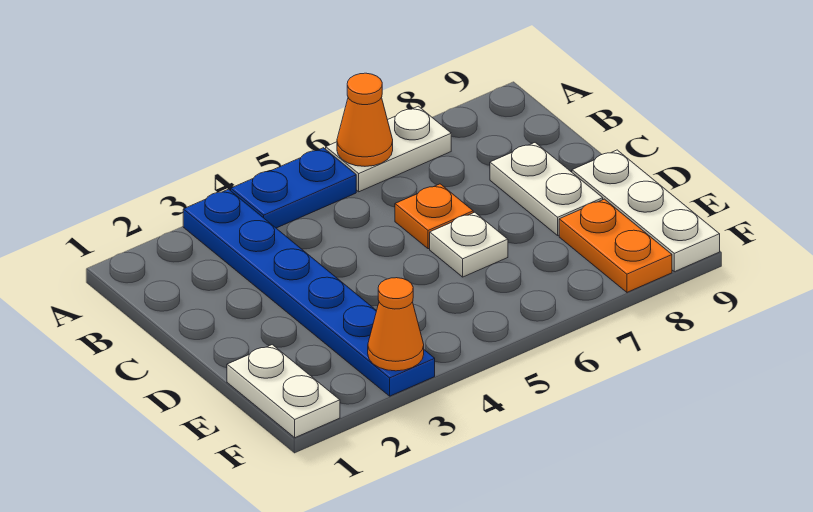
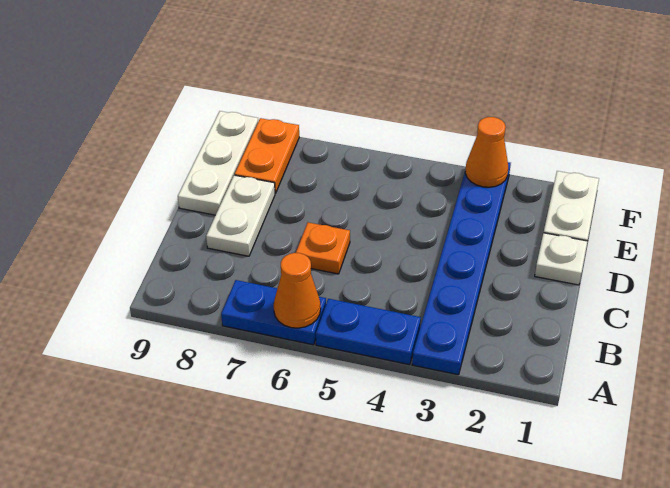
white 1x2 plate [326,106,451,192] -> blue 1x2 plate [221,280,326,345]
white 1x1 plate [430,212,508,277] -> white 1x1 plate moved to [535,233,587,285]

